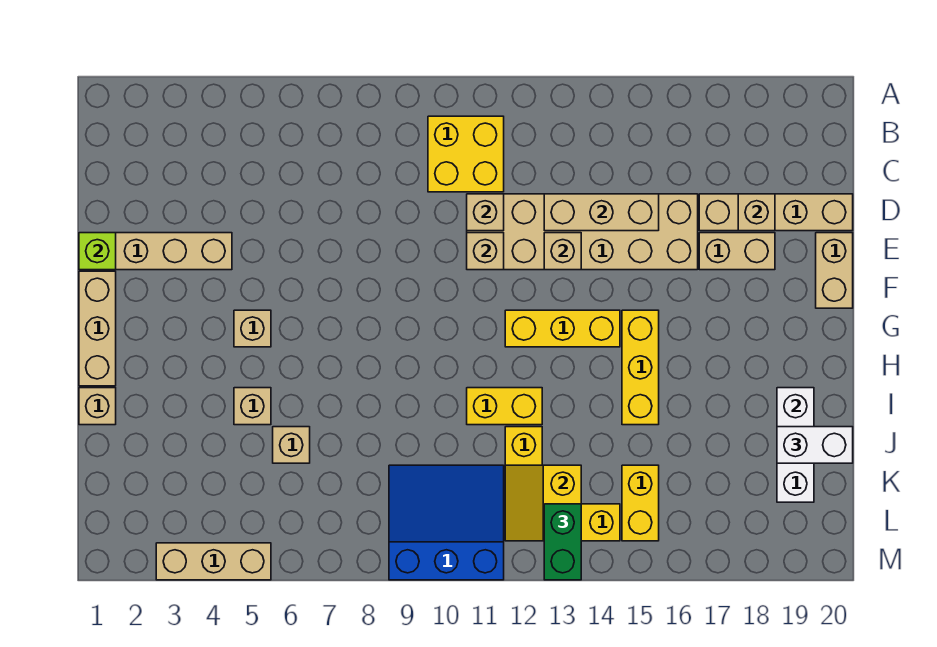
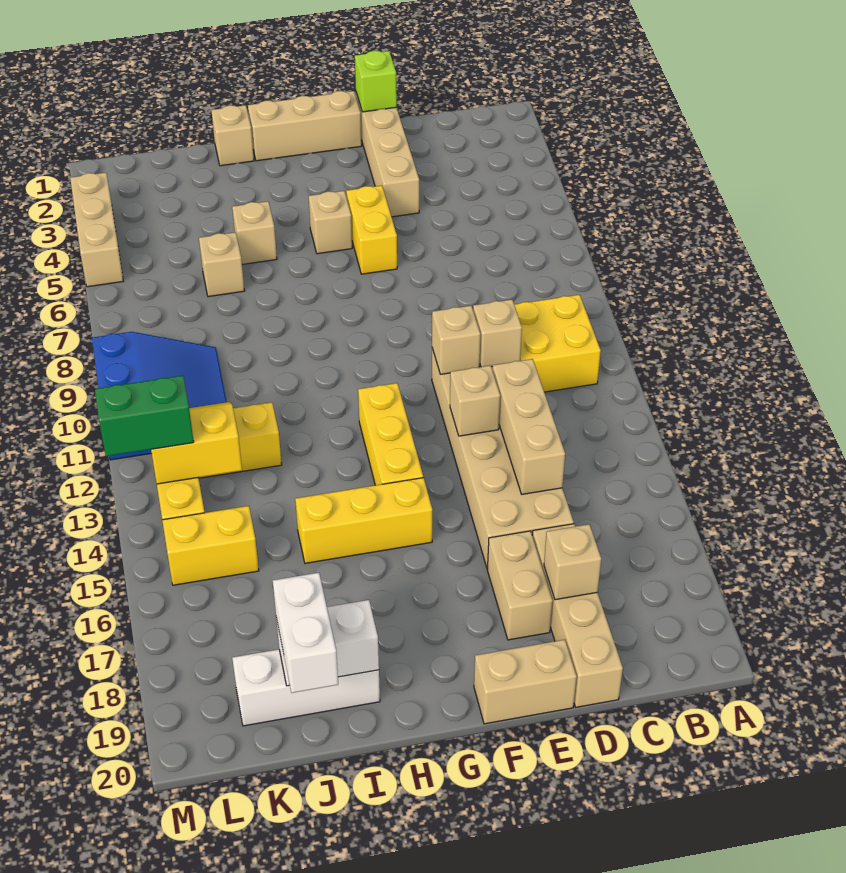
yellow 1x2 brick [467,388,542,425] -> yellow 1x2 brick moved to [346,186,397,274]

